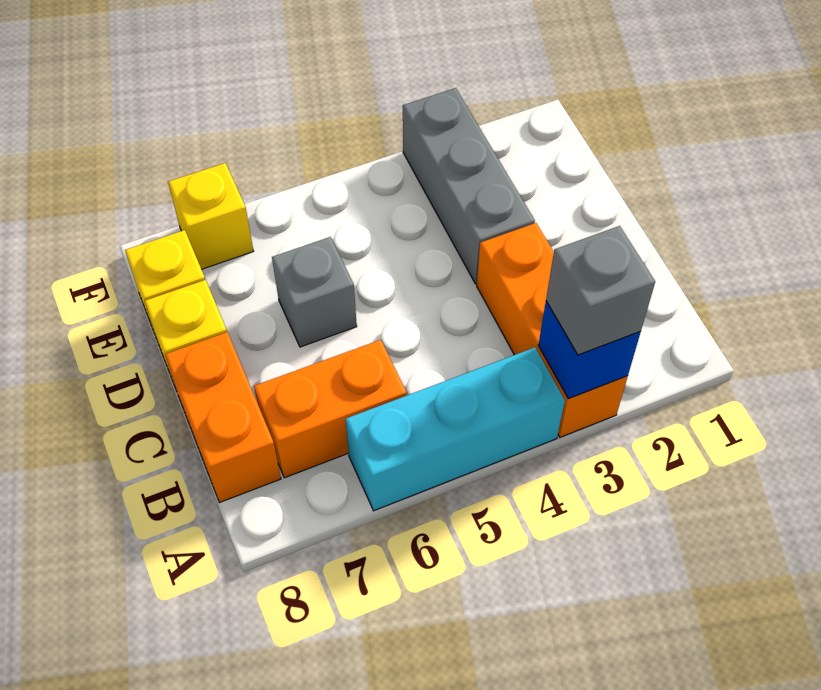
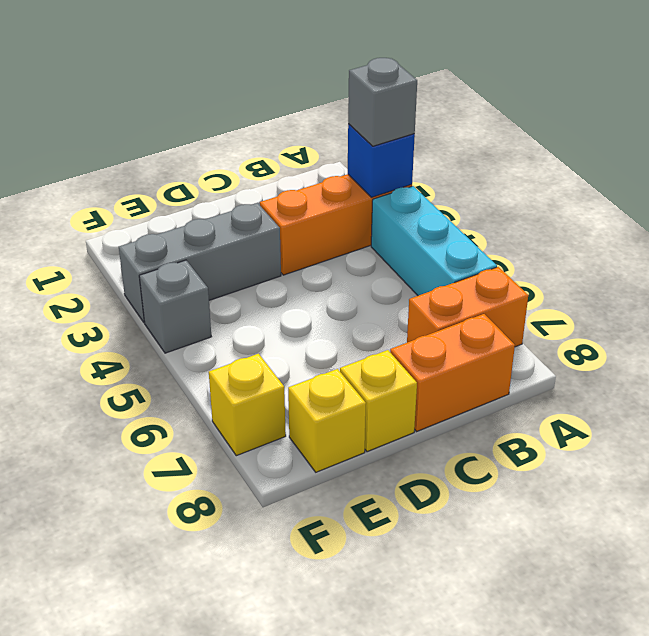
orange 1x2 brick [254,340,407,478] -> orange 1x2 brick turned to [407,267,528,347]
grey 1x1 brick [272,237,357,347] -> grey 1x1 brick moved to [139,260,211,353]

